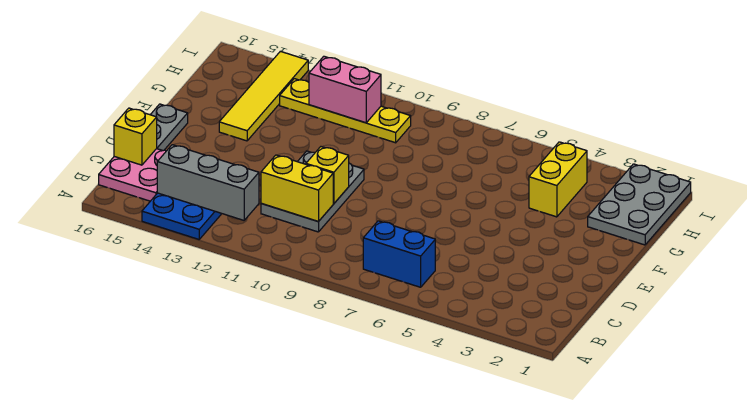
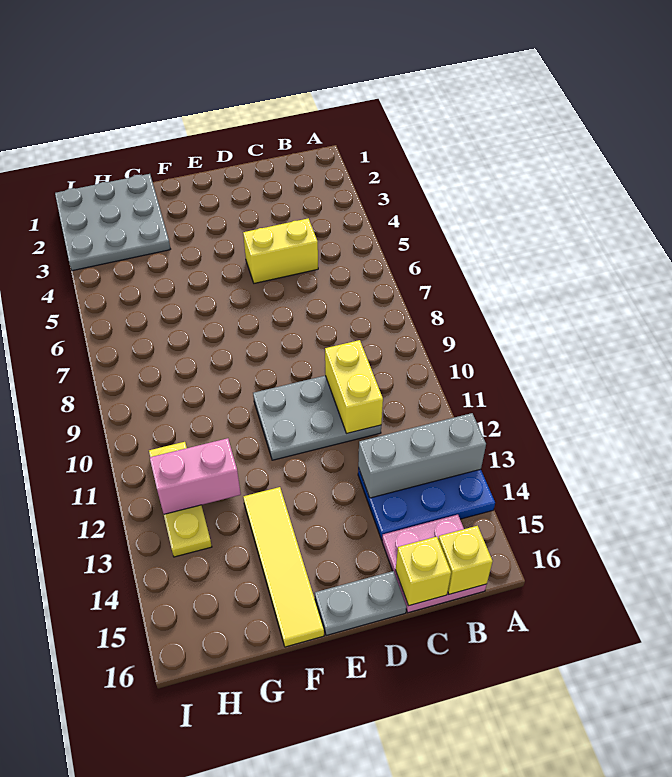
blue 1x2 brick [363,221,435,287] -> none
grey 1x3 brick [157,145,259,220] -> grey 1x3 brick turned to [358,413,486,498]
yellow 1x1 brick [306,147,349,204] -> yellow 1x1 brick moved to [438,526,492,594]
yellow 1x4 tile [219,51,308,141] -> yellow 1x4 tile turned to [243,487,324,647]
grey 2x3 plate [588,164,691,245] -> grey 3x3 plate [55,174,170,271]
yellow 1x2 brick [529,142,587,217] -> yellow 1x2 brick moved to [243,218,318,283]
yellow 1x4 plate [280,79,411,143] -> yellow 1x3 plate [149,442,212,557]
pink 1x2 brick [309,56,381,123] -> pink 1x2 brick turned to [150,438,241,514]

